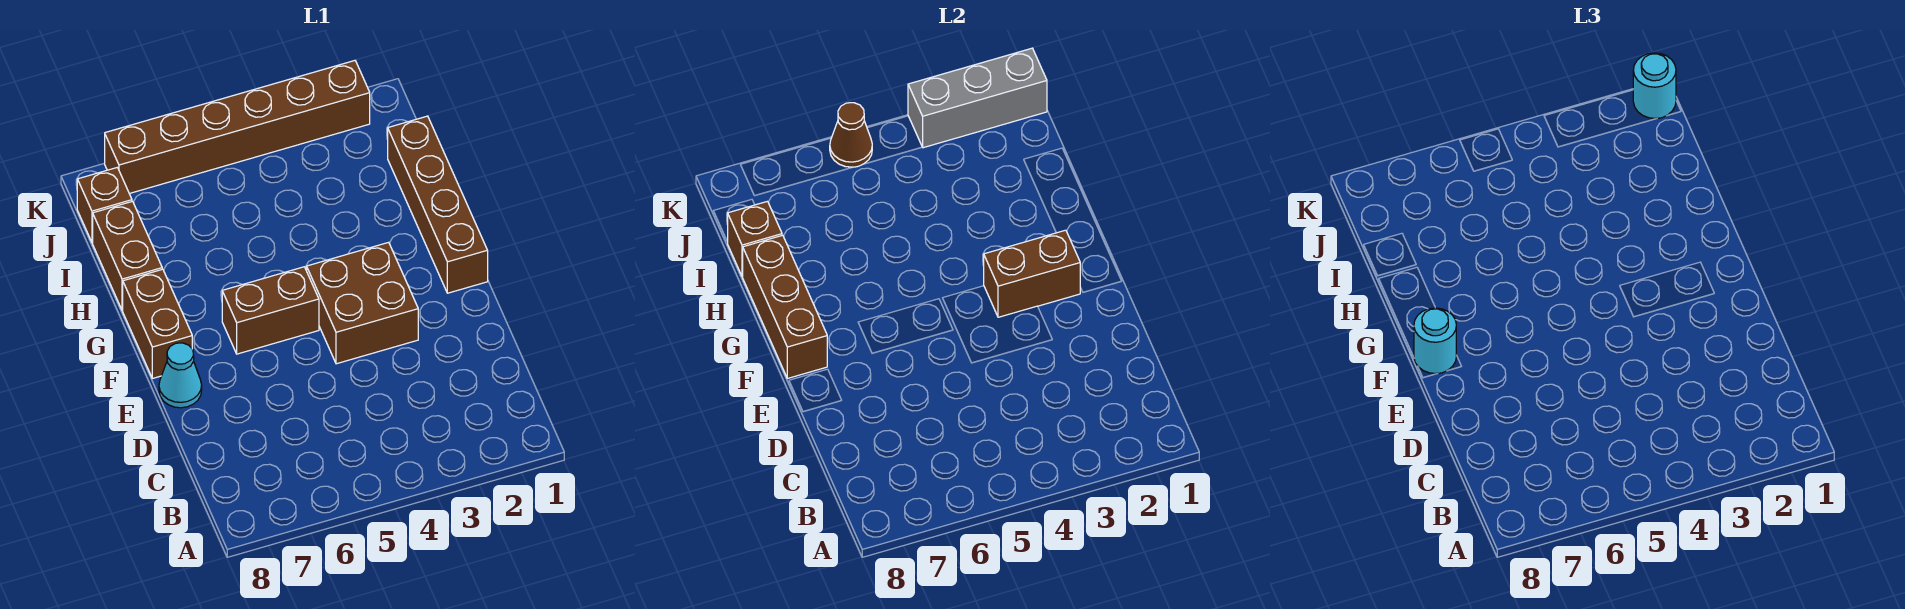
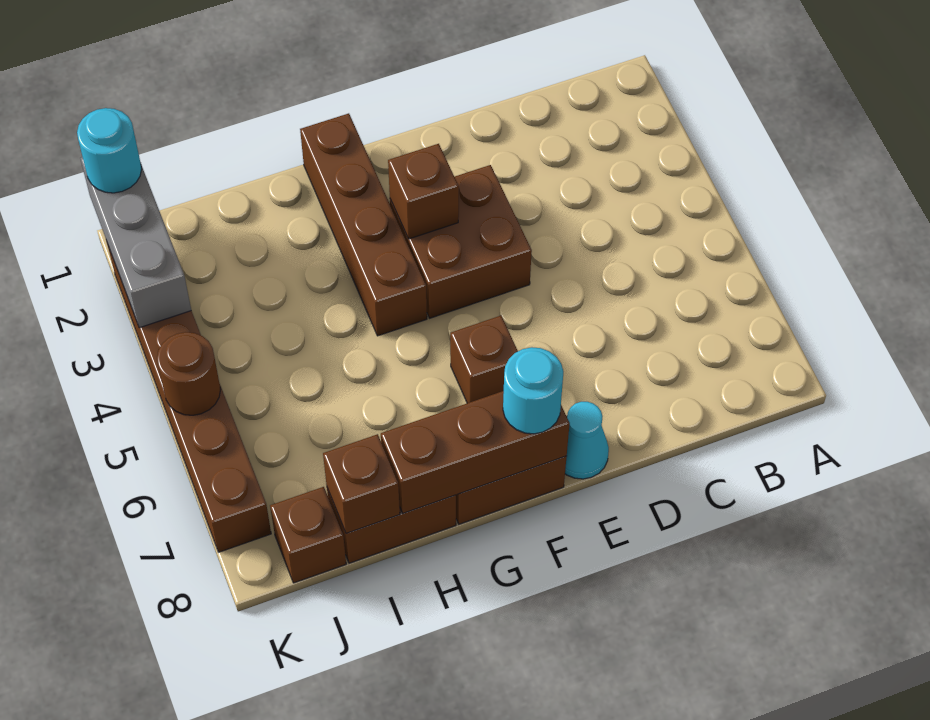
brown 1x4 brick [388,116,488,293] -> brown 1x4 brick turned to [300,113,427,336]
brown 1x2 brick [984,230,1080,317] -> brown 1x1 brick [388,144,459,239]
brown 1x2 brick [222,267,319,354] -> brown 1x1 brick [450,316,518,403]
brown 1x1 cone [830,103,872,167] -> brown 1x1 round brick [157,332,220,415]

